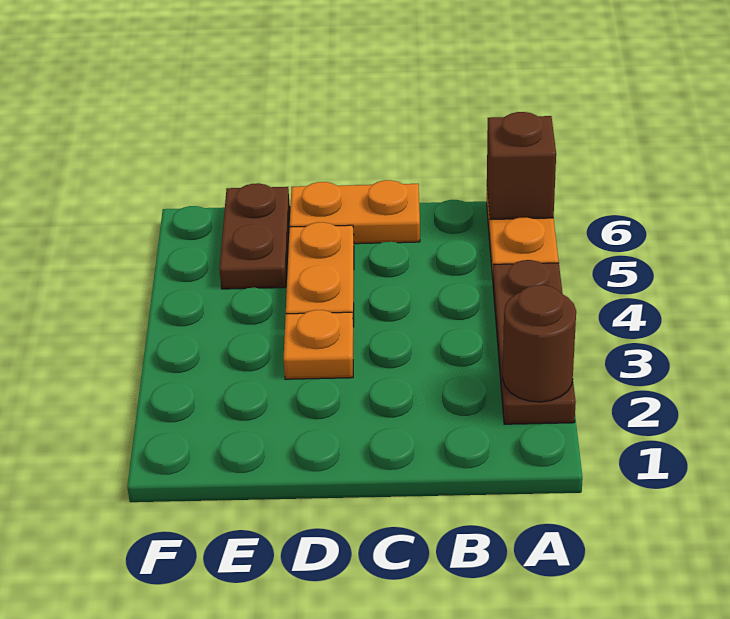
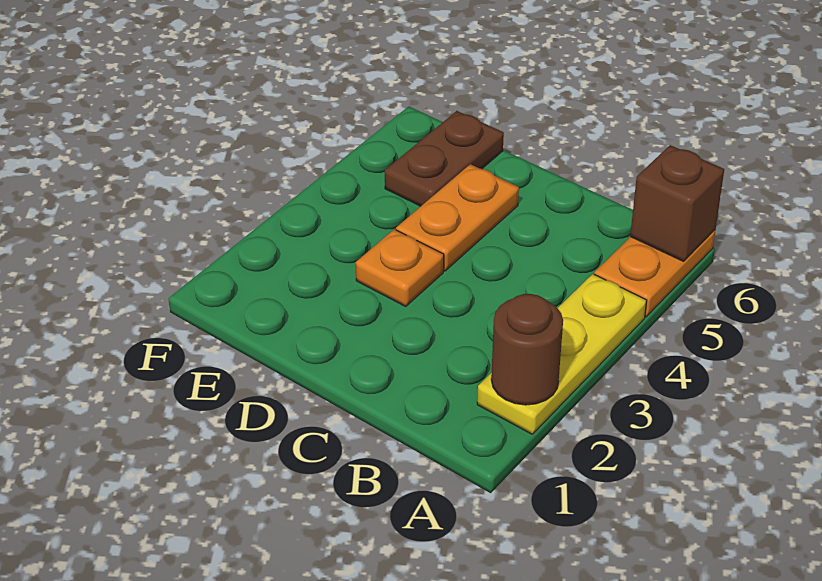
brown 1x3 plate [493,260,576,424] -> yellow 1x3 plate [477,274,647,434]
orange 1x2 plate [290,180,420,244] -> none

